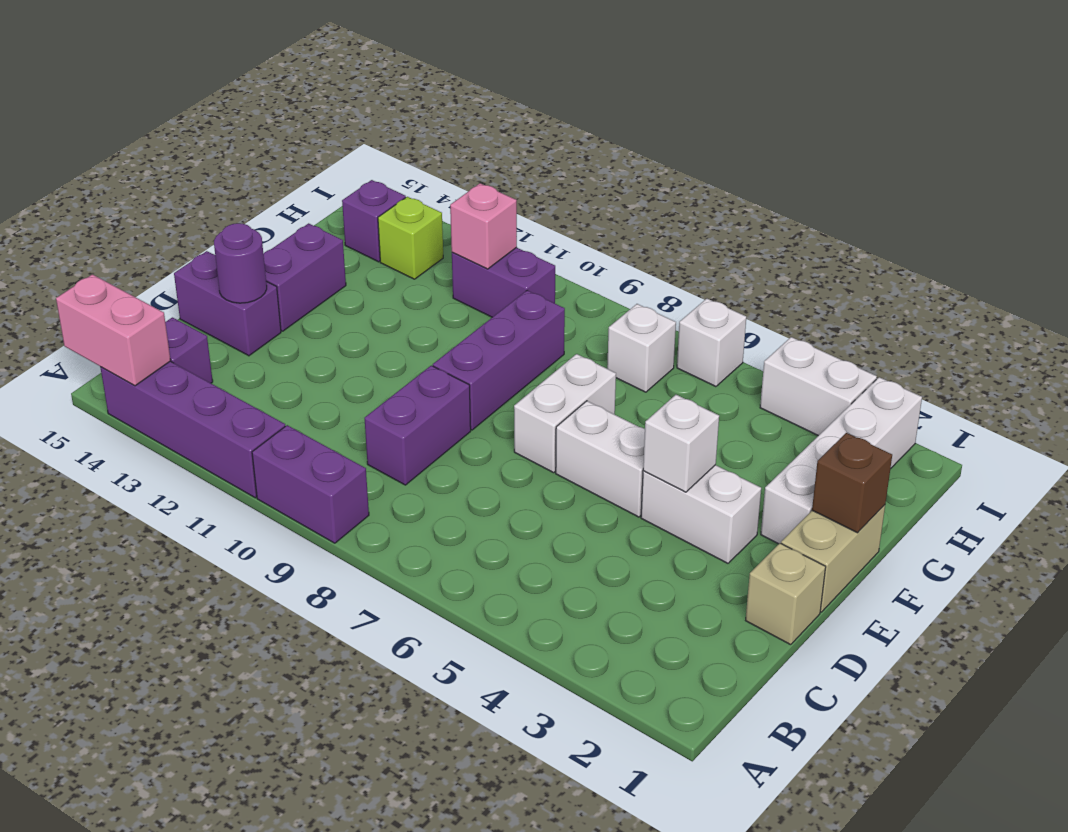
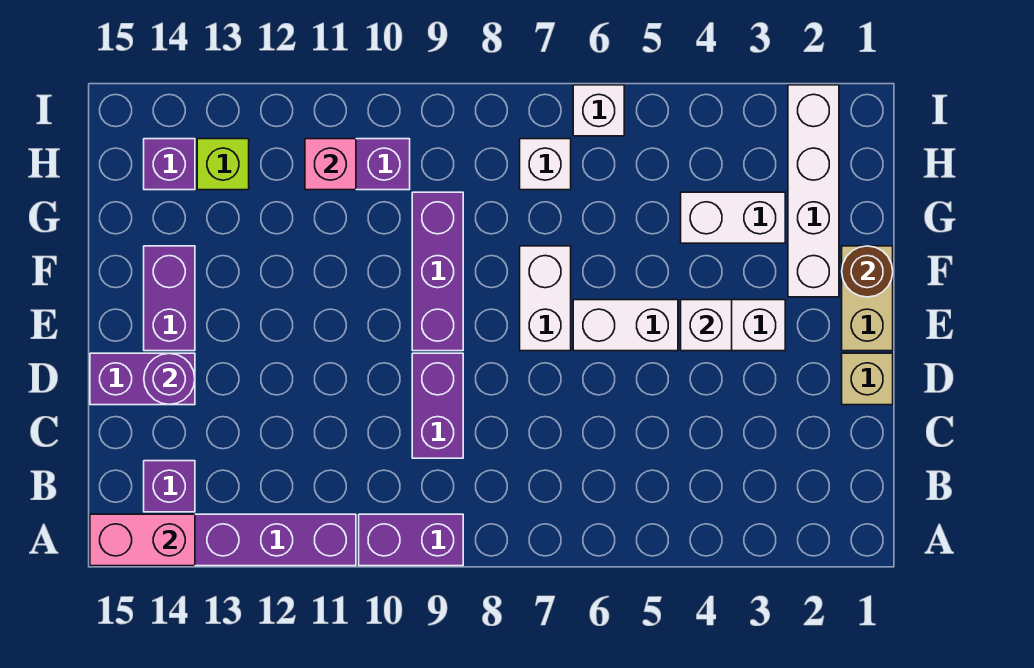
brown 1x1 brick [812,433,892,533] -> brown 1x1 round brick [842,246,893,297]
white 1x2 brick [760,337,877,436] -> white 1x2 brick moved to [681,192,785,243]

